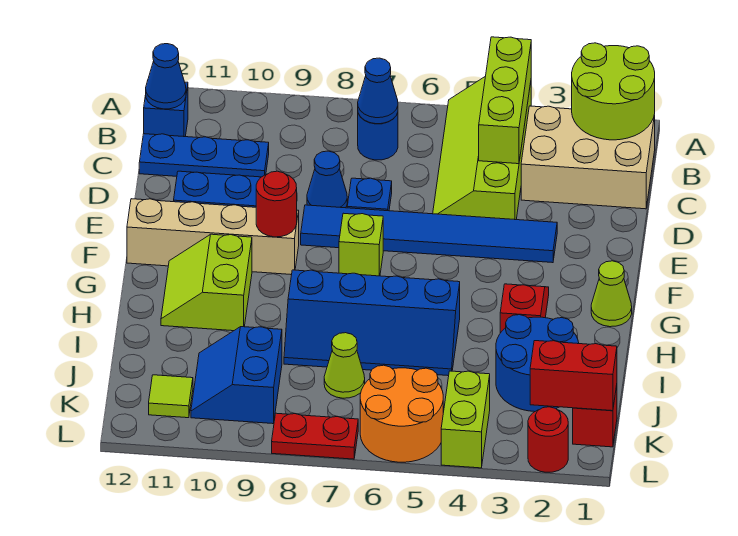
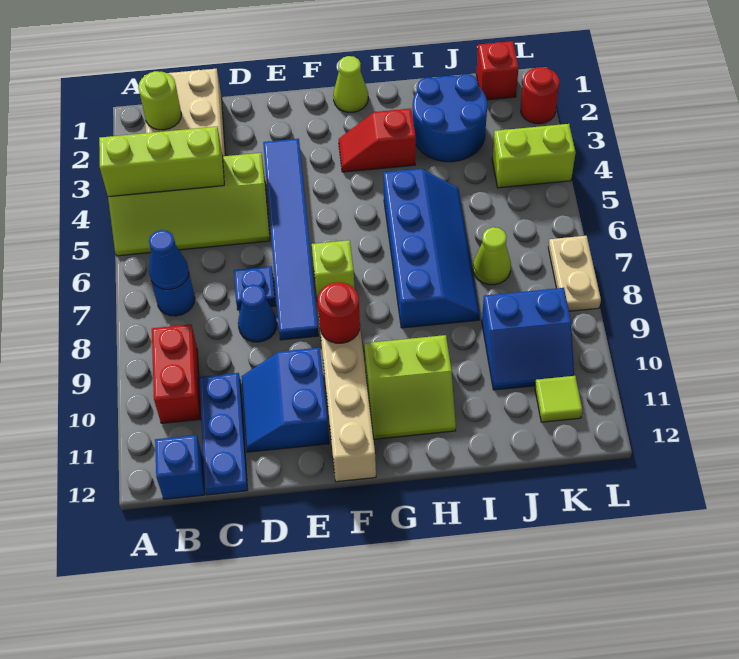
lime 2x2 round brick [572,43,655,140] -> lime 1x1 round brick [138,71,181,130]
blue 1x1 cone [146,44,186,109] -> none
red 1x2 brick [530,341,617,411] -> red 1x2 brick moved to [152,324,201,423]
orange 2x2 round brick [360,365,443,462] -> none
red 1x2 plate [272,413,358,459] -> tan 1x2 plate [548,236,601,311]

